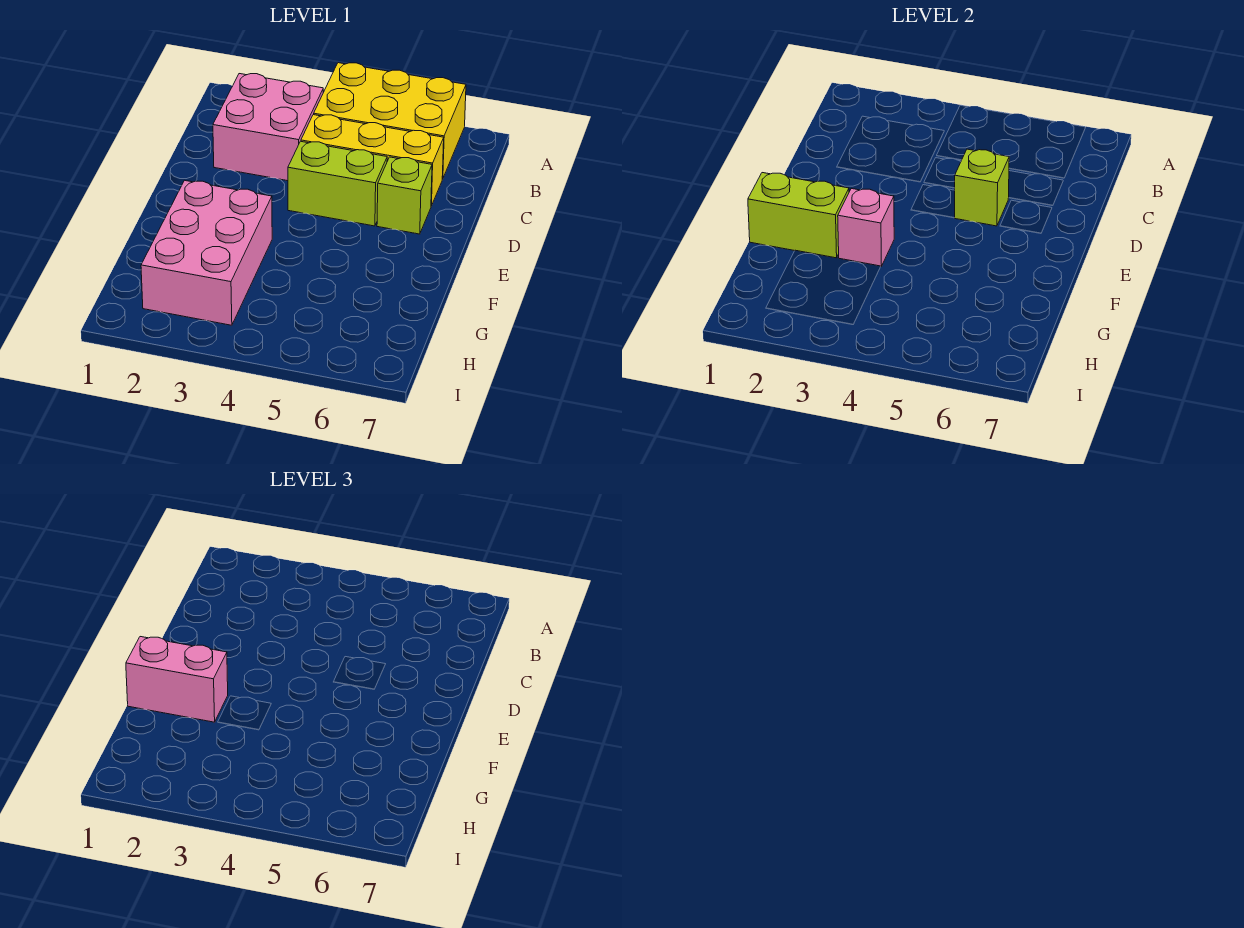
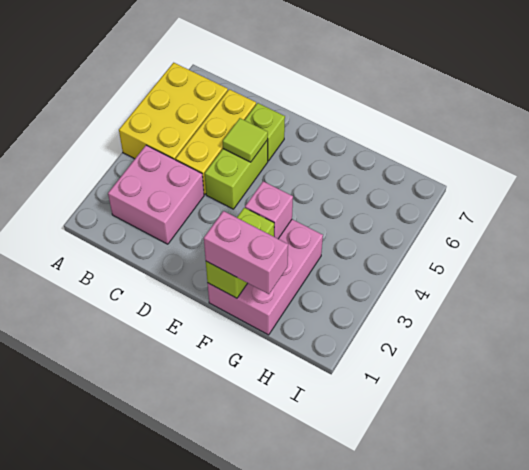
lime 1x1 brick [955,149,1009,226] -> lime 1x1 tile [223,118,268,162]
pink 1x2 brick [126,637,228,722] -> pink 1x2 brick turned to [204,211,288,294]
pink 2x3 brick [141,180,272,325] -> pink 2x3 brick turned to [208,219,323,335]

